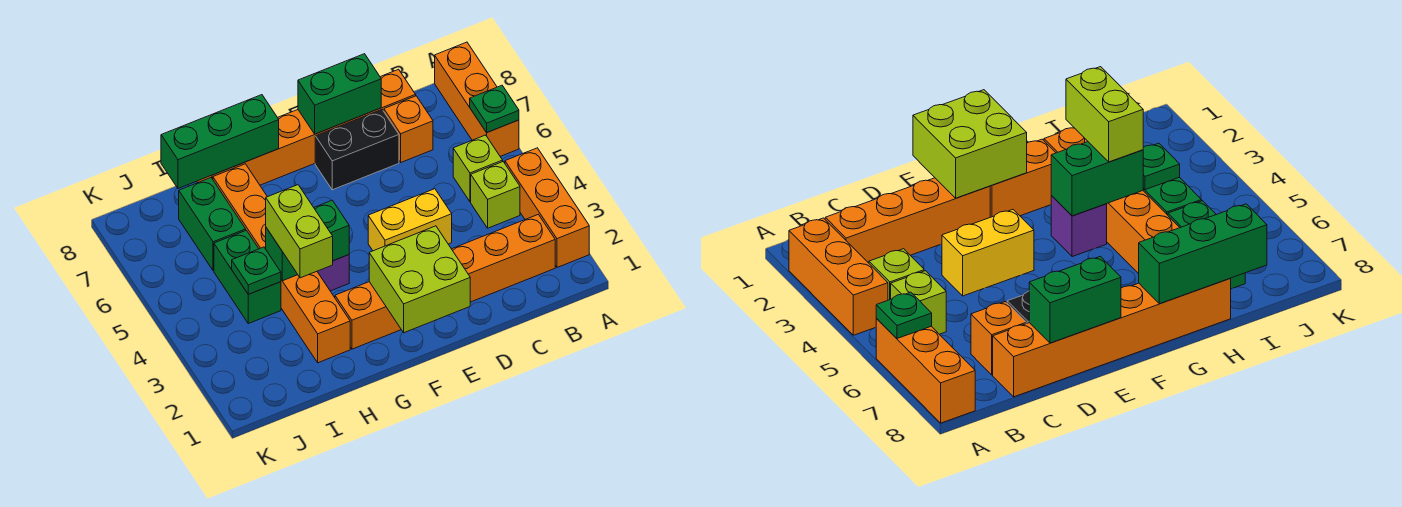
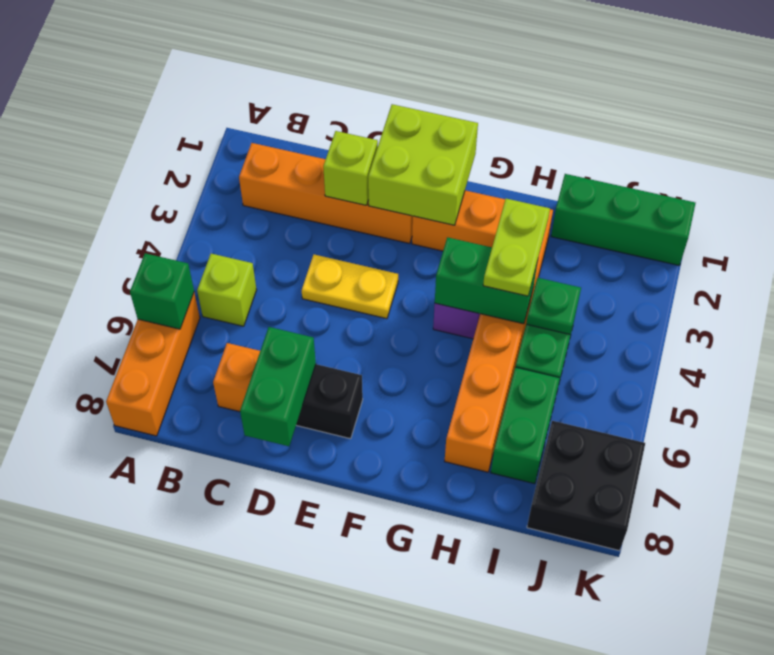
orange 1x3 brick [505,148,589,267] -> none
green 1x1 plate [470,85,519,132] -> green 1x1 brick [130,253,194,329]
lime 1x1 brick [471,162,520,228] -> lime 1x1 brick moved to [323,131,378,205]
orange 1x6 brick [197,69,416,185] -> none
yellow 1x2 brick [368,189,452,251] -> yellow 1x2 plate [302,255,398,319]
green 1x2 brick [298,54,381,134] -> green 1x2 brick turned to [240,327,316,446]
green 1x3 brick [161,95,279,189] -> green 1x3 brick moved to [551,174,696,265]
lime 1x2 brick [266,185,333,278] -> lime 1x2 plate [483,199,550,296]
none -> black 2x2 brick [527,421,645,551]

